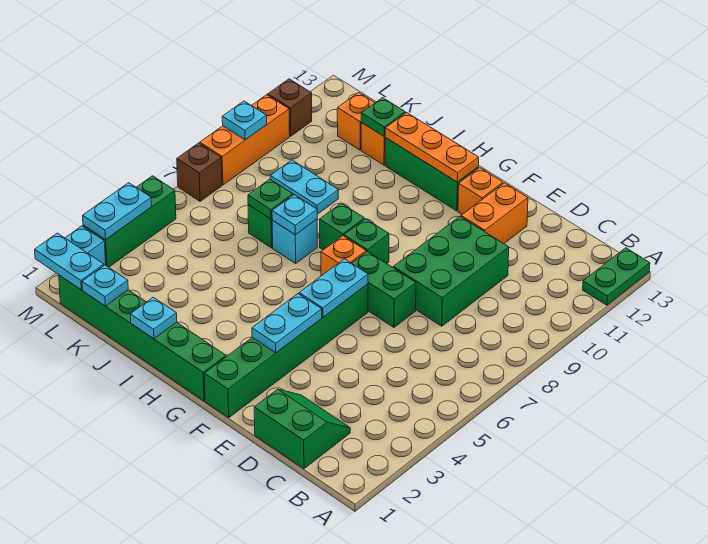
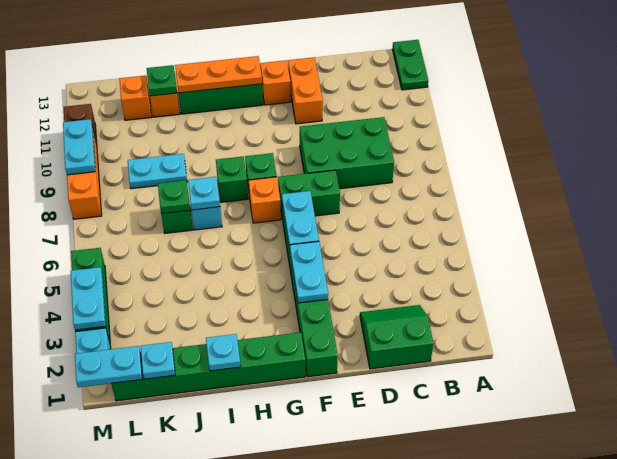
green 2x3 brick [393,217,509,326] -> green 2x3 brick turned to [300,117,394,189]
brown 1x1 brick [177,143,222,201] -> none
cyan 1x1 plate [222,101,267,140] -> cyan 1x2 plate [63,119,95,175]

